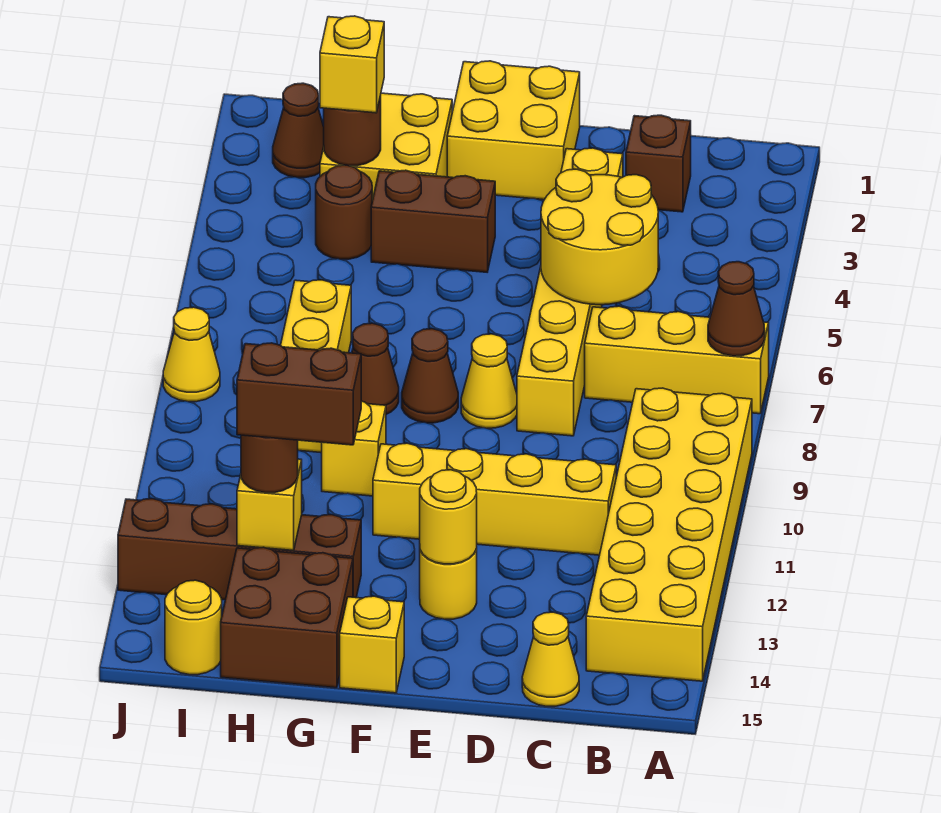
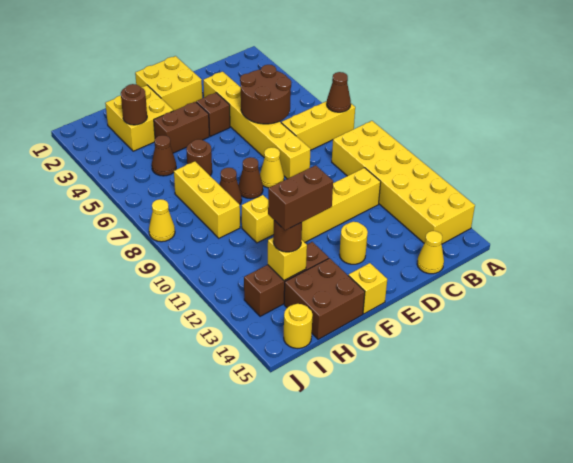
brown 1x1 brick [626,115,691,212] -> brown 1x1 brick moved to [196,93,230,136]
yellow 2x2 round brick [541,169,658,305] -> brown 2x2 round brick [240,65,291,124]
yellow 1x1 round brick [420,470,477,564] -> none
brown 1x4 brick [118,499,361,600] -> brown 1x3 brick [244,242,329,316]
yellow 1x1 brick [320,16,384,113] -> none
brown 1x1 round brick [316,165,372,259] -> brown 1x1 round brick moved to [186,139,212,176]
brown 1x1 cone [273,83,324,178] -> brown 1x1 cone moved to [152,135,176,176]

